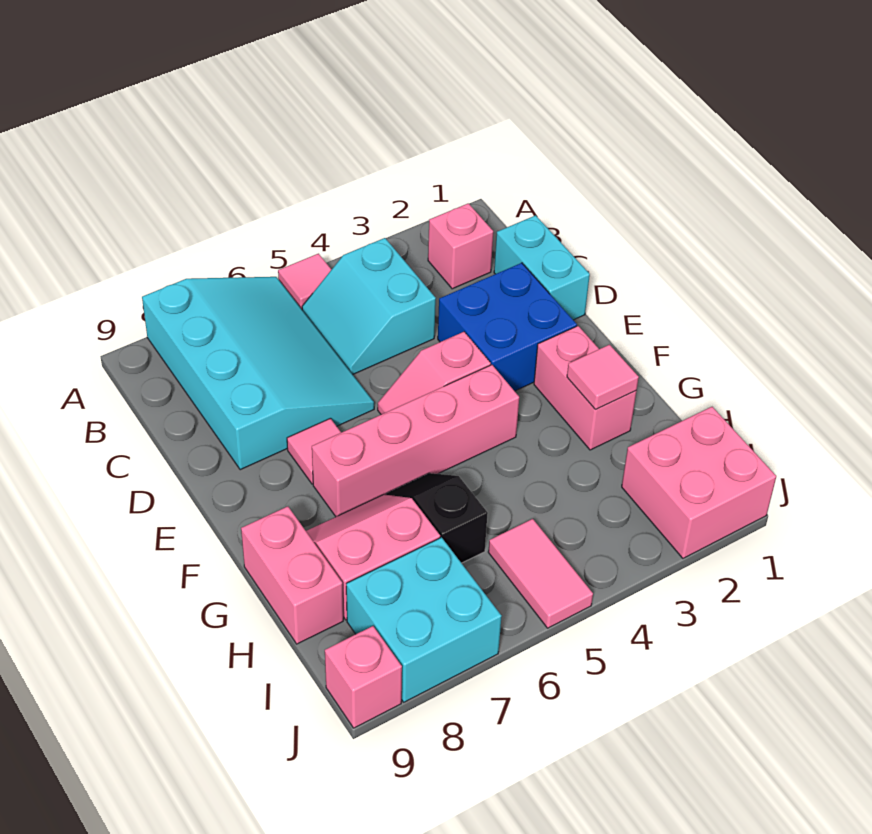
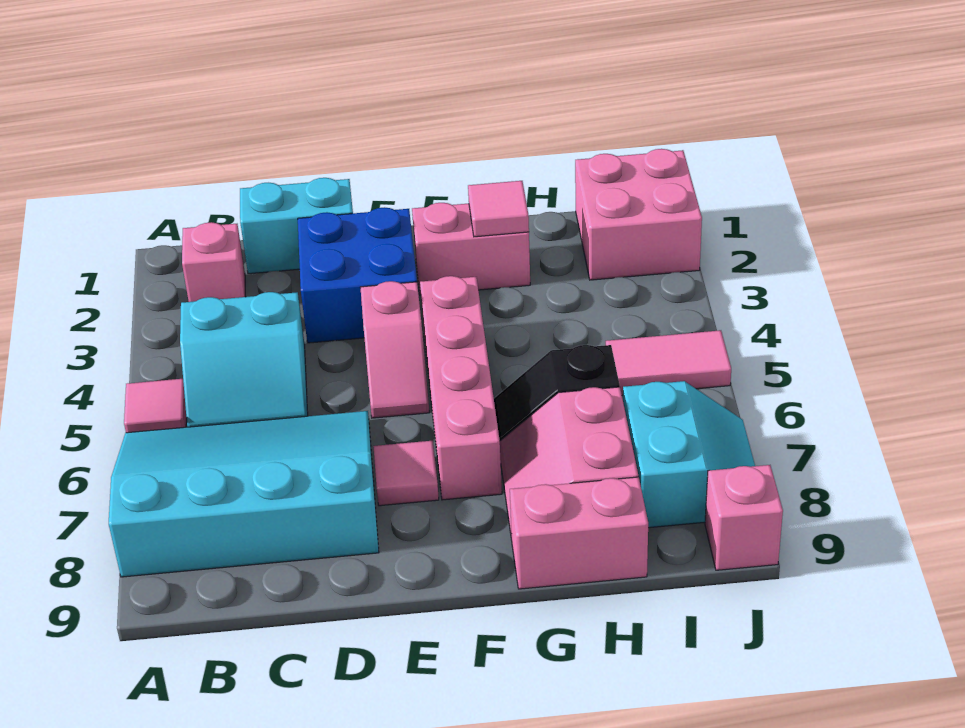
cyan 2x2 brick [346,537,502,702] -> cyan 2x2 slope [623,381,755,528]

